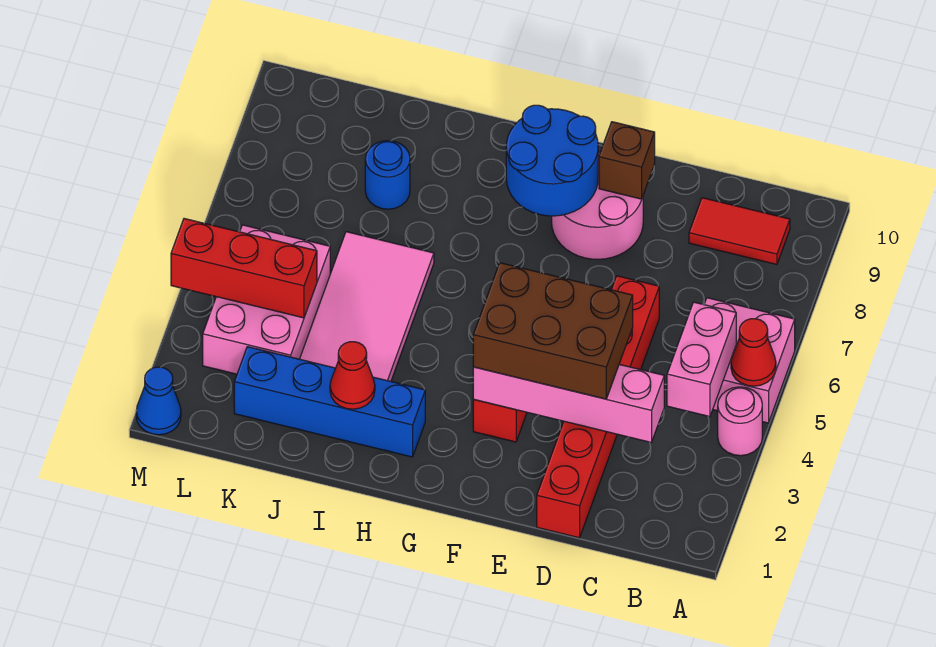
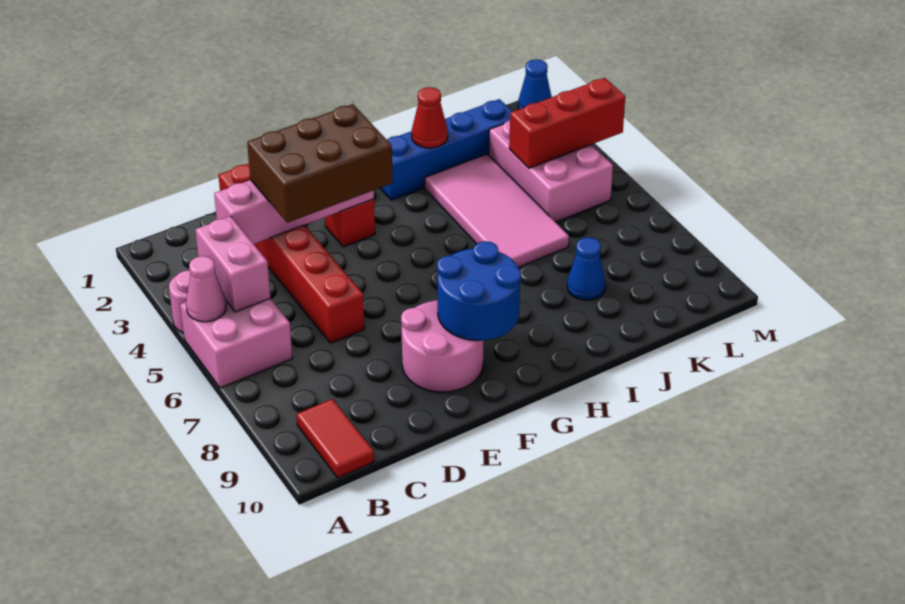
red 1x1 cone [731,319,776,386] -> pink 1x1 cone [186,256,226,322]
red 1x2 tile [689,198,790,264] -> red 1x2 tile turned to [297,399,374,478]
brown 1x1 brick [599,122,655,199] -> none
blue 1x1 round brick [365,141,410,209] -> blue 1x1 cone [567,237,605,300]

